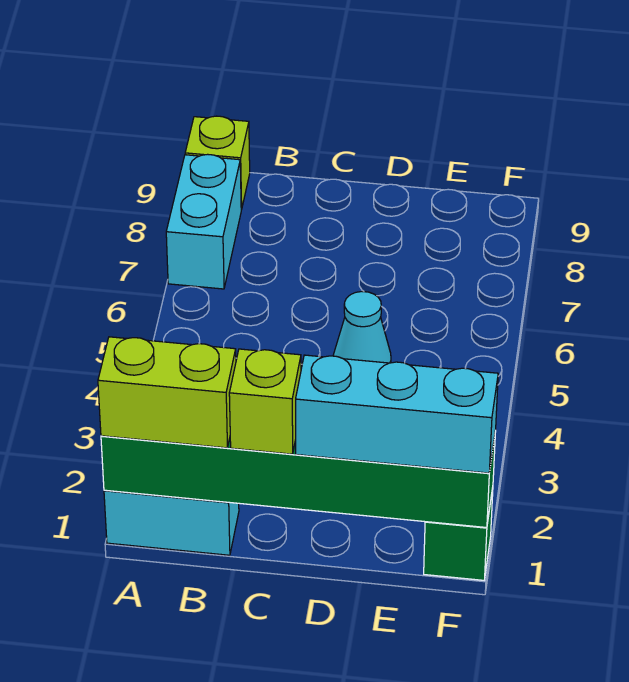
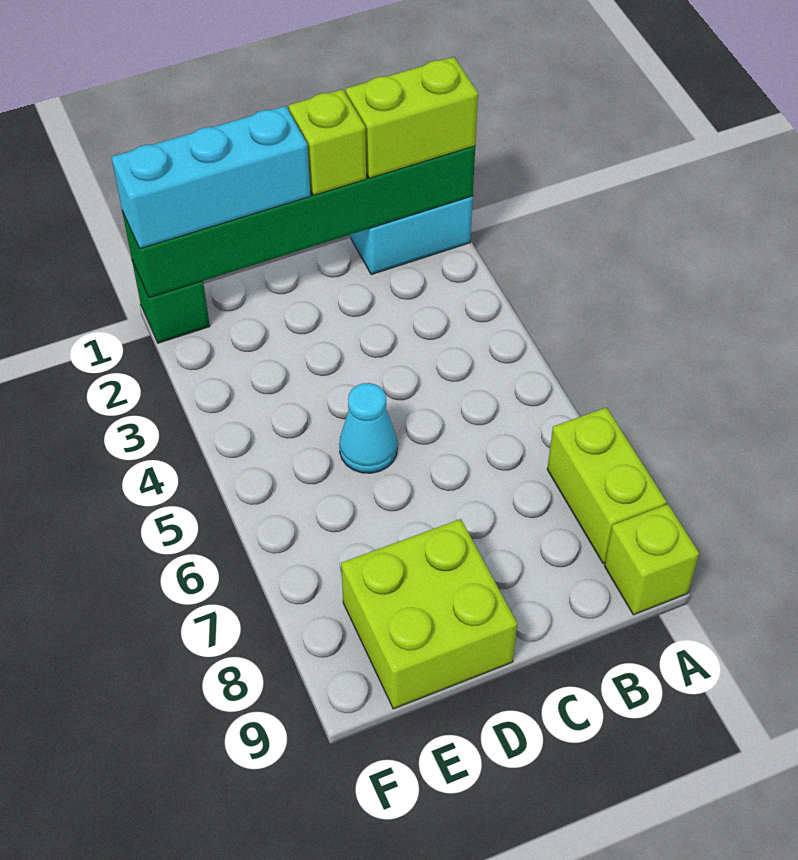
cyan 1x2 brick [166,154,241,289] -> lime 1x2 brick [547,407,666,563]
none -> lime 2x2 brick [341,519,517,709]

